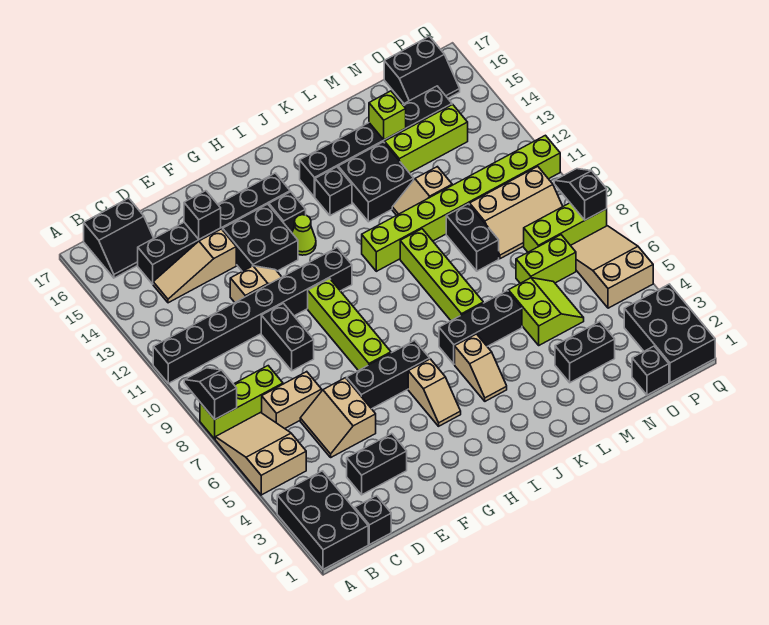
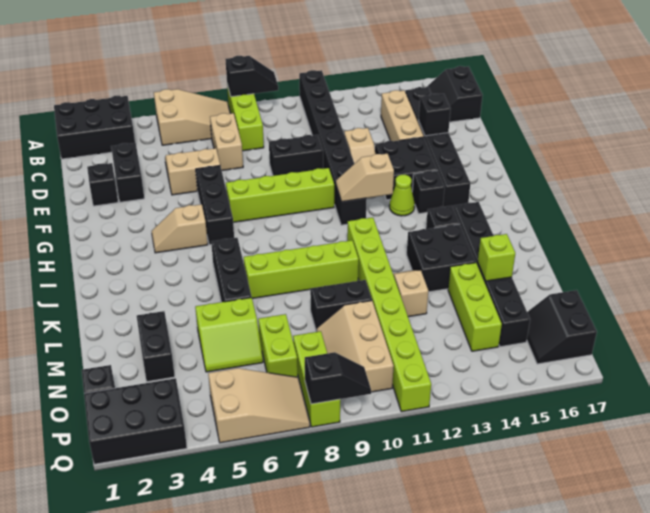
black 1x1 brick [355,496,391,544] -> black 1x1 brick moved to [87,163,118,206]
tan 1x3 slope [153,229,236,303] -> tan 1x3 brick [381,90,424,141]
tan 1x2 slope [455,334,507,401] -> tan 1x2 slope moved to [336,154,394,202]

